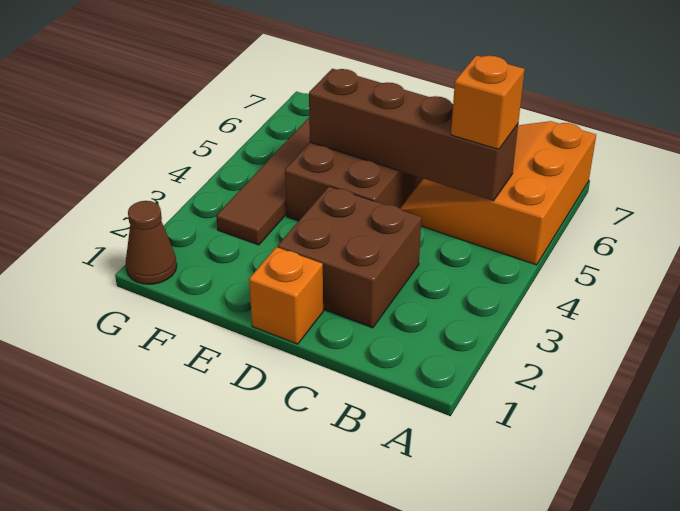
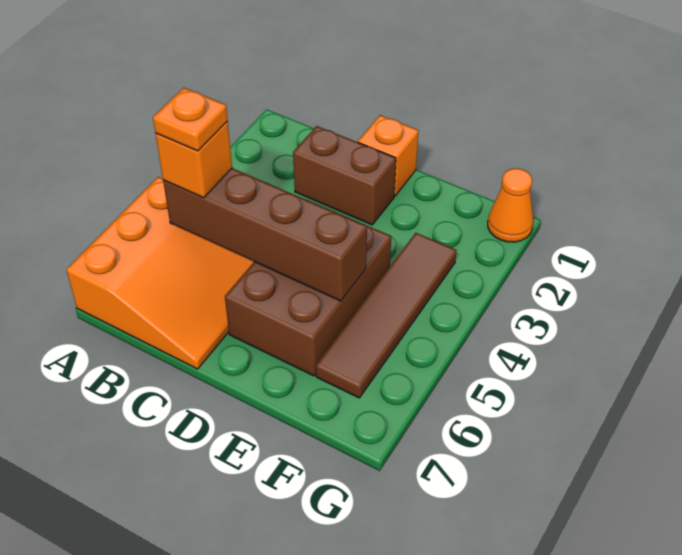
none -> orange 1x1 plate [153,88,228,151]
brown 2x2 brick [278,186,422,328] -> brown 1x2 brick [293,126,396,225]
brown 1x1 cone [126,201,177,284] -> orange 1x1 cone [488,168,533,242]

